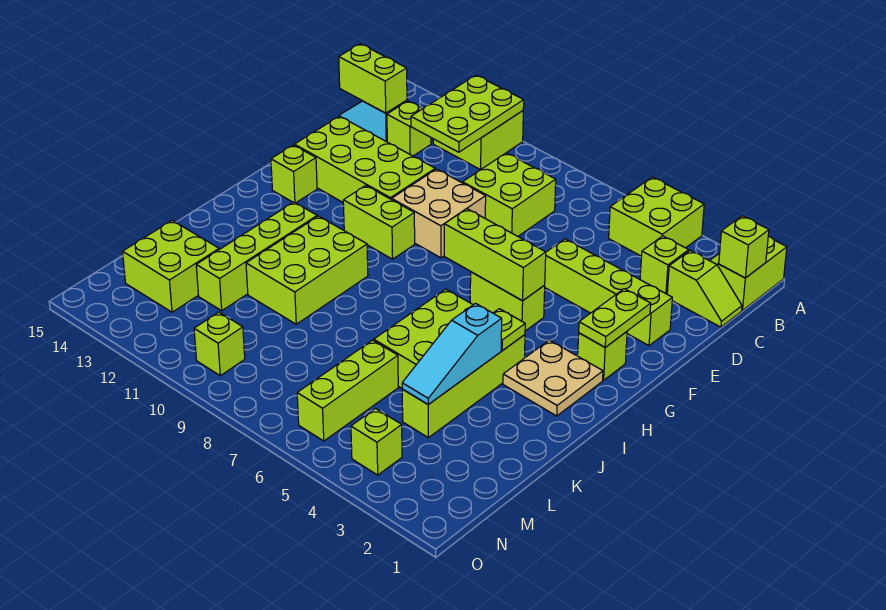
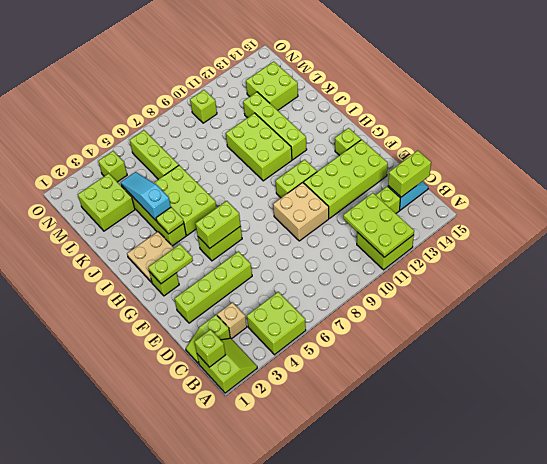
lime 1x1 brick [640,236,689,294] -> tan 1x1 brick [217,303,247,339]
lime 2x2 brick [463,153,556,236] -> lime 2x2 brick moved to [78,173,135,231]
lime 1x2 plate [579,289,651,347] -> lime 1x2 plate turned to [148,244,193,284]
lime 1x3 brick [444,209,546,301] -> lime 1x2 brick [196,201,241,248]

